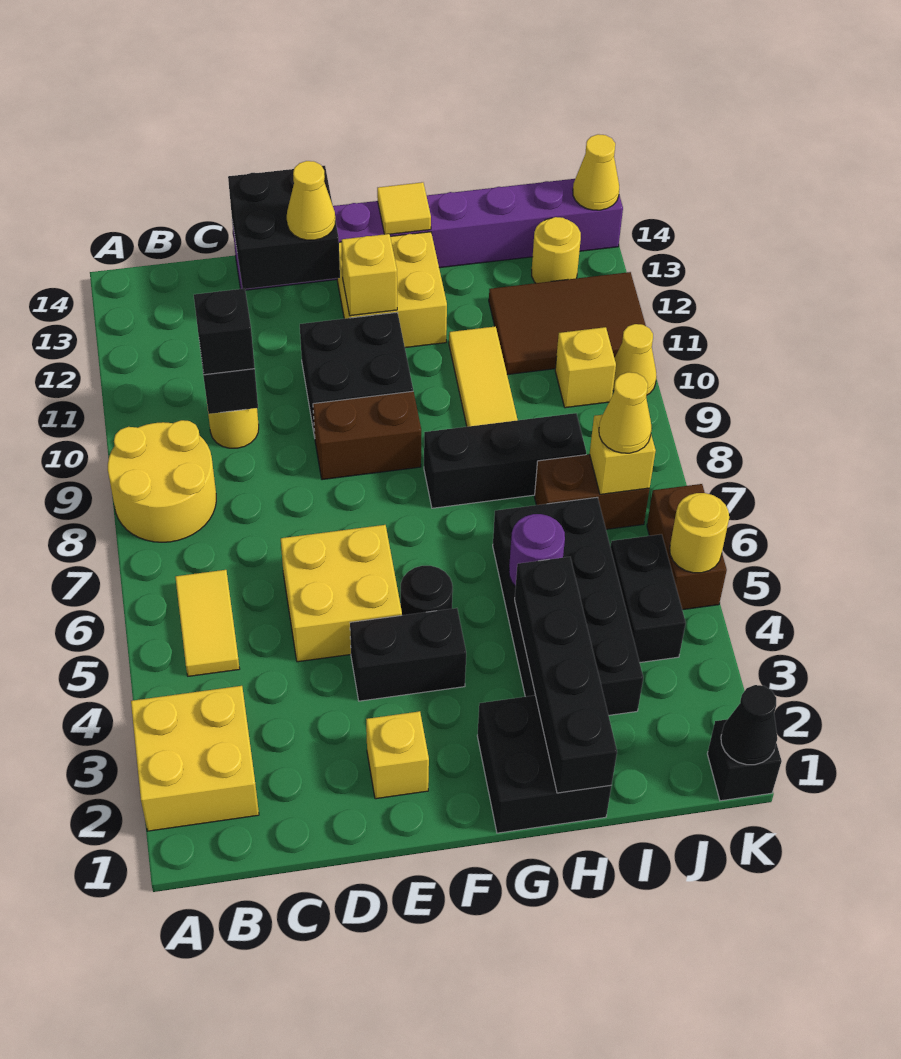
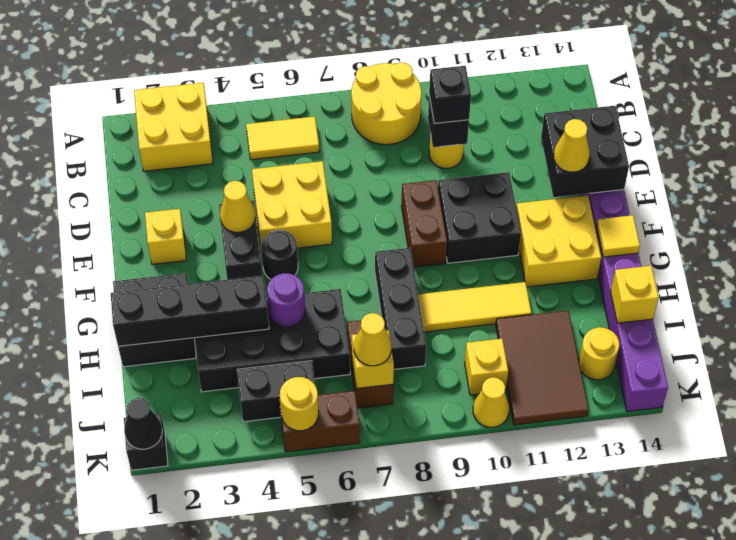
yellow 1x1 brick [341,234,397,316] -> yellow 1x1 brick moved to [611,266,659,323]
yellow 1x1 cone [573,134,619,210] -> yellow 1x1 cone moved to [220,181,256,232]

